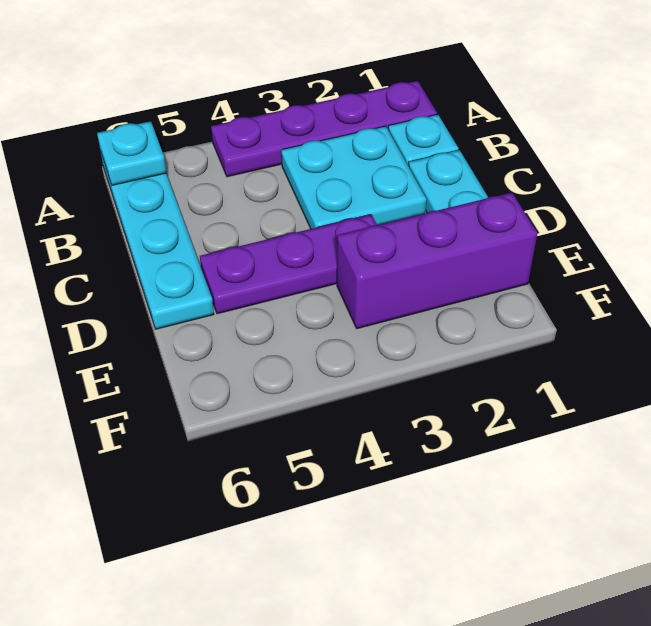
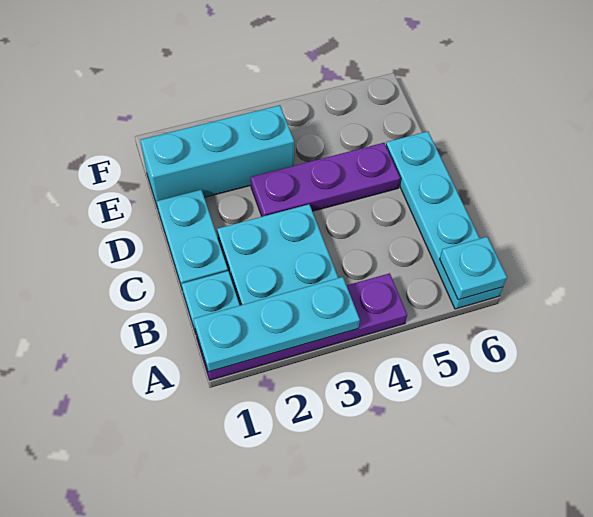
none -> cyan 1x3 plate [194,277,360,372]
purple 1x3 brick [337,192,537,329] -> cyan 1x3 brick [140,105,294,208]

